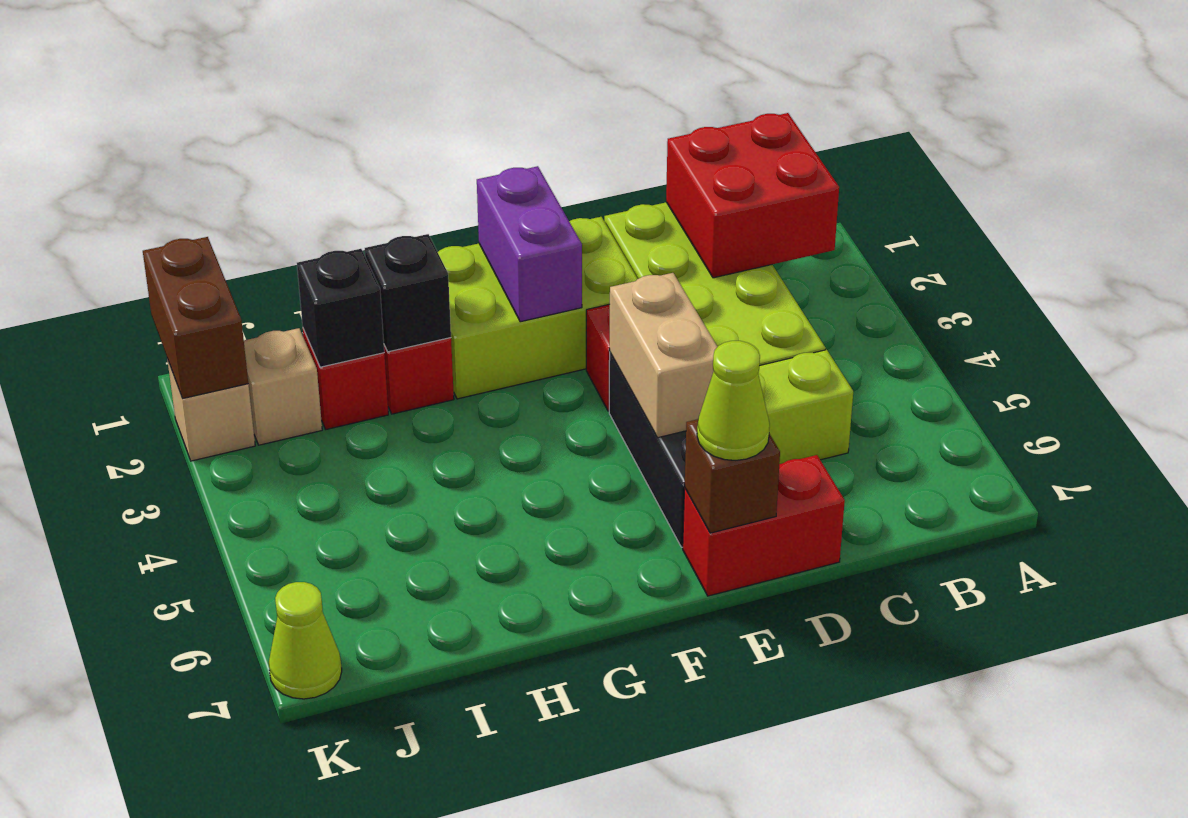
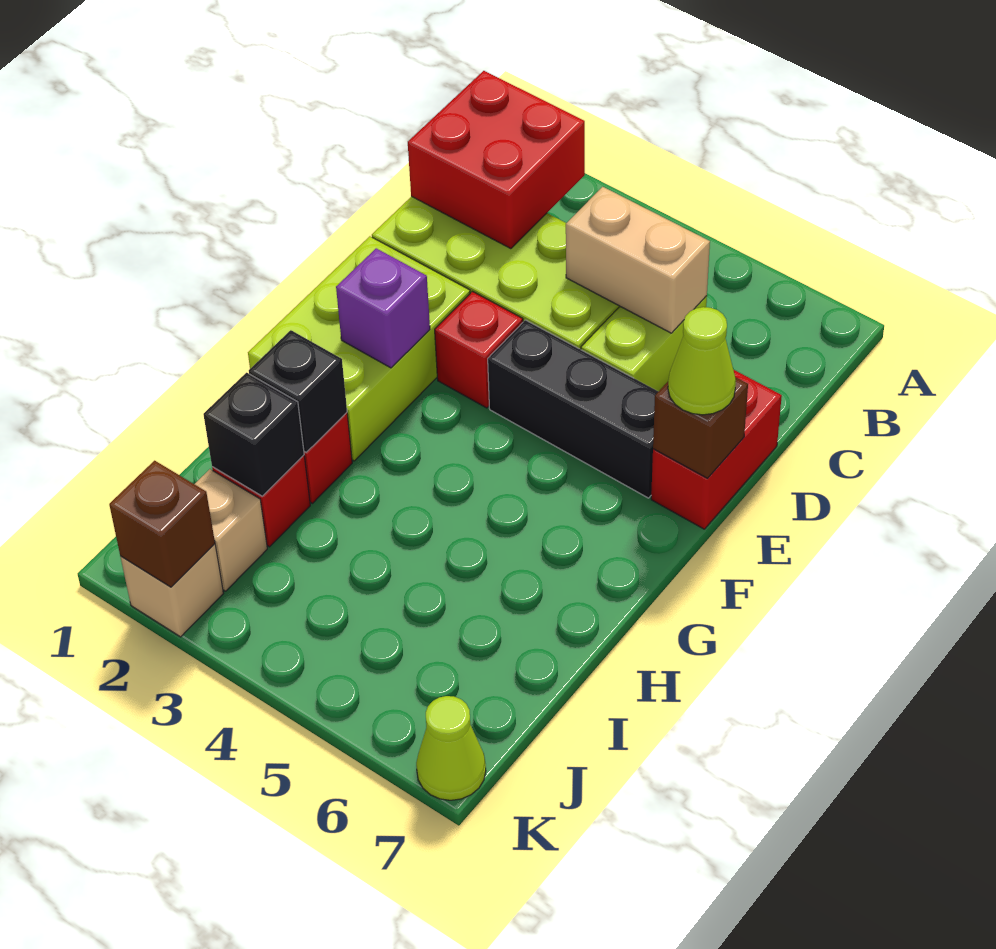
tan 1x2 brick [610,273,717,438] -> tan 1x2 brick moved to [566,187,710,333]
purple 1x2 brick [477,166,582,322] -> purple 1x1 brick [336,248,430,368]
brown 1x2 brick [143,237,248,399] -> brown 1x1 brick [109,461,215,587]

